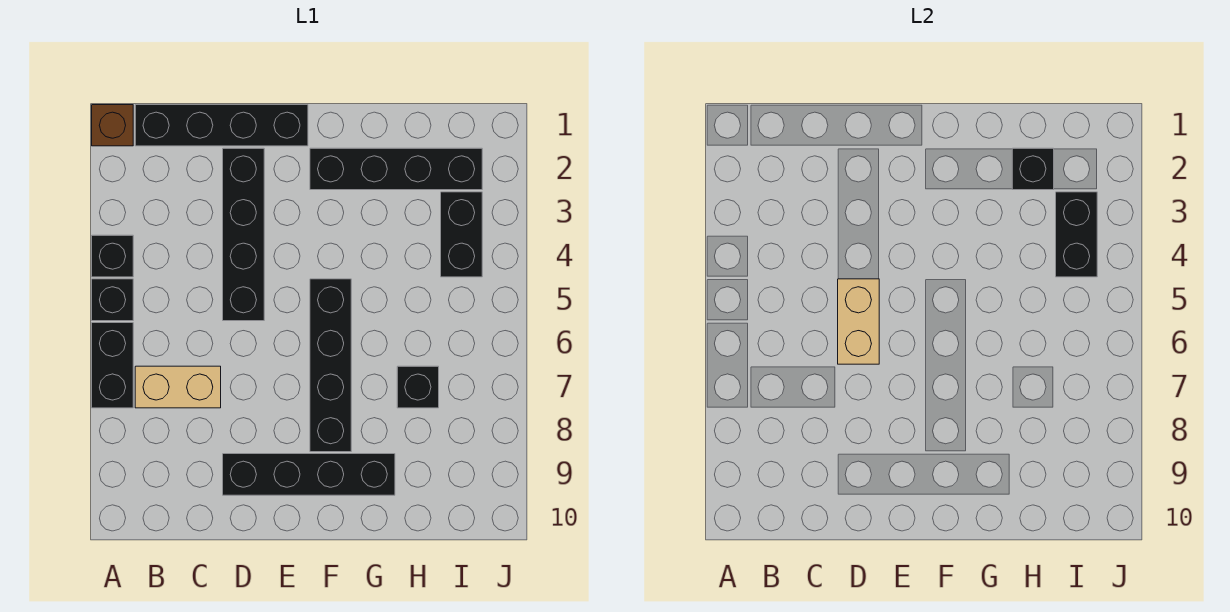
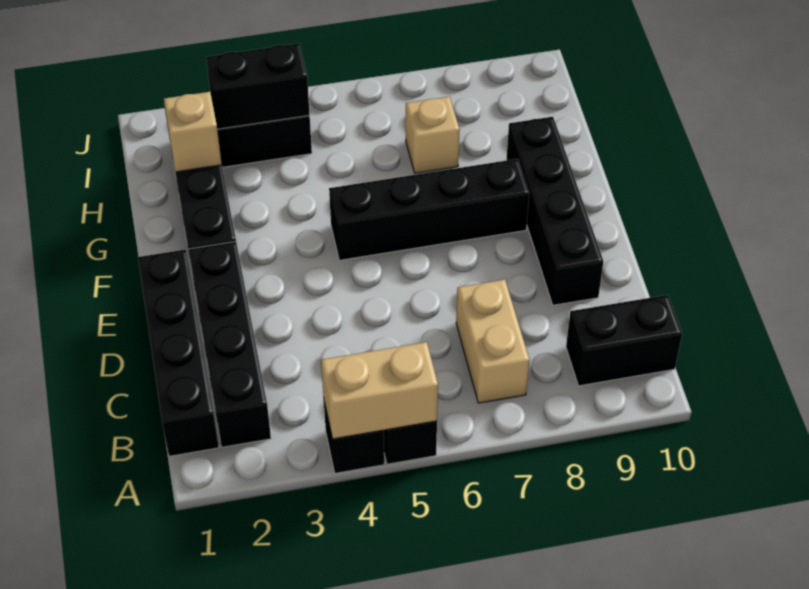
brown 1x1 brick [92,105,133,146] -> none
black 1x2 brick [92,323,133,408] -> black 1x2 brick moved to [566,295,682,386]
black 1x4 brick [223,148,264,321] -> black 1x4 brick turned to [189,242,271,447]
tan 1x2 brick [838,279,879,364] -> tan 1x2 brick moved to [321,342,438,439]
black 1x1 brick [1012,148,1054,190] -> tan 1x1 brick [164,92,222,172]
black 1x1 brick [397,366,439,408] -> tan 1x1 brick [406,97,460,173]

